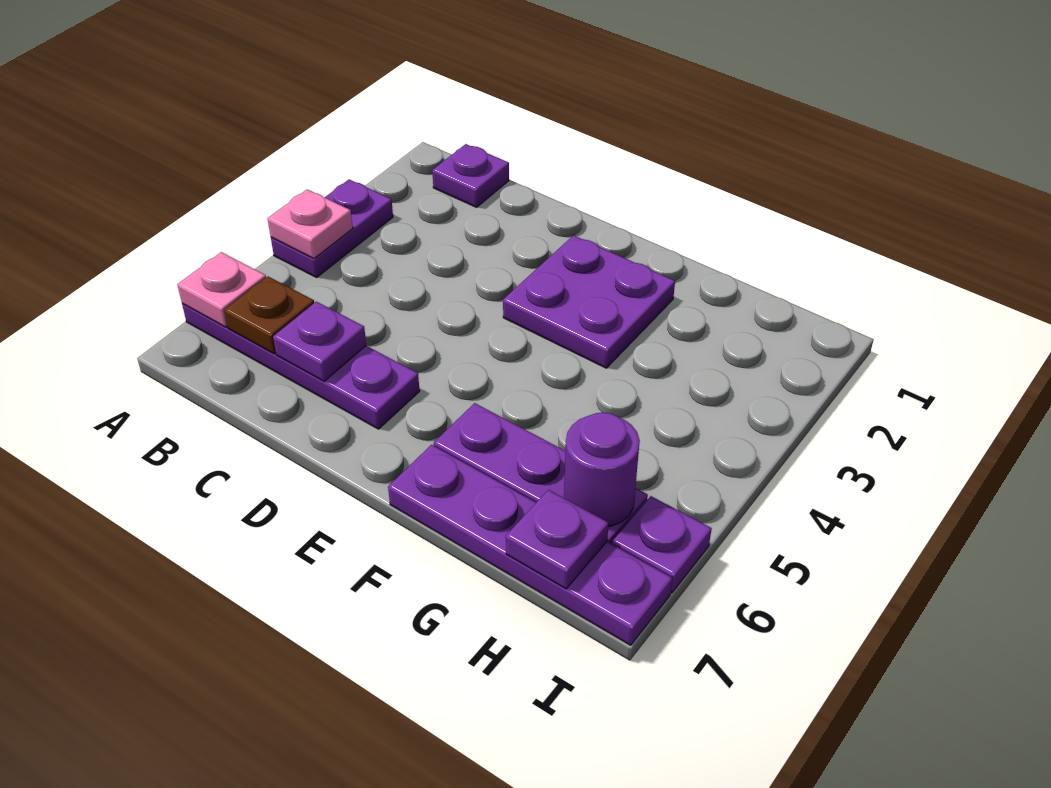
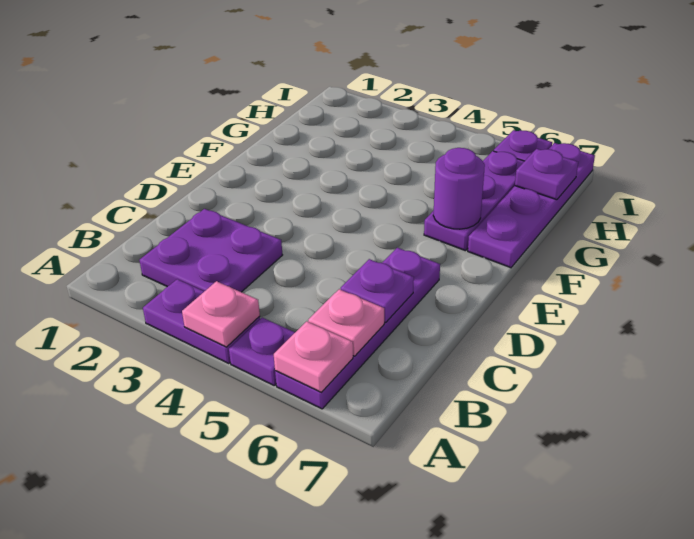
purple 1x1 plate [432,144,509,207] -> purple 1x1 plate moved to [229,318,295,385]
brown 1x1 plate [224,276,314,354] -> pink 1x1 plate [308,289,384,356]
purple 2x2 plate [503,235,675,368] -> purple 2x2 plate moved to [139,209,282,292]
purple 1x1 round brick [564,413,640,527] -> purple 1x1 round brick moved to [433,148,485,229]

